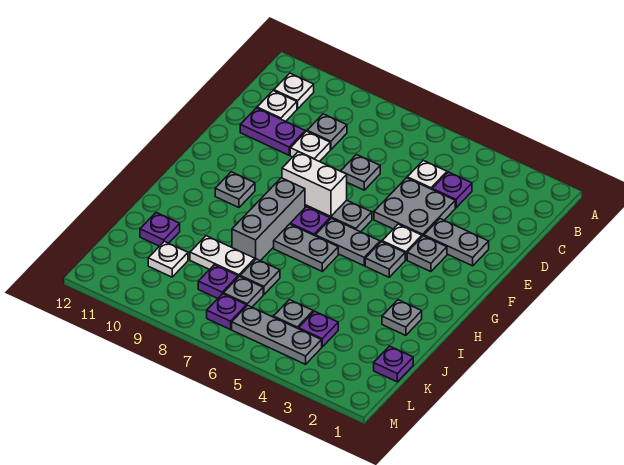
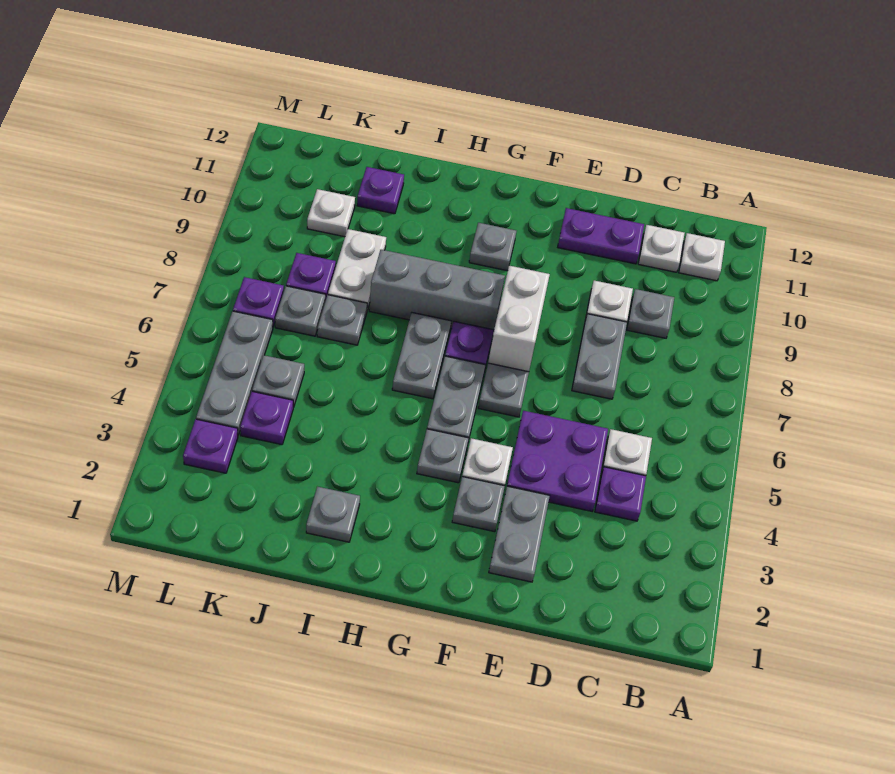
grey 2x2 plate [374,178,455,236] -> purple 2x2 plate [507,411,608,511]
grey 1x1 plate [341,155,380,190] -> grey 1x2 plate [572,314,627,399]
purple 1x2 plate [240,108,305,155] -> purple 1x2 plate turned to [558,208,644,264]
purple 1x1 plate [374,346,413,382] -> purple 1x1 plate moved to [183,419,238,473]

